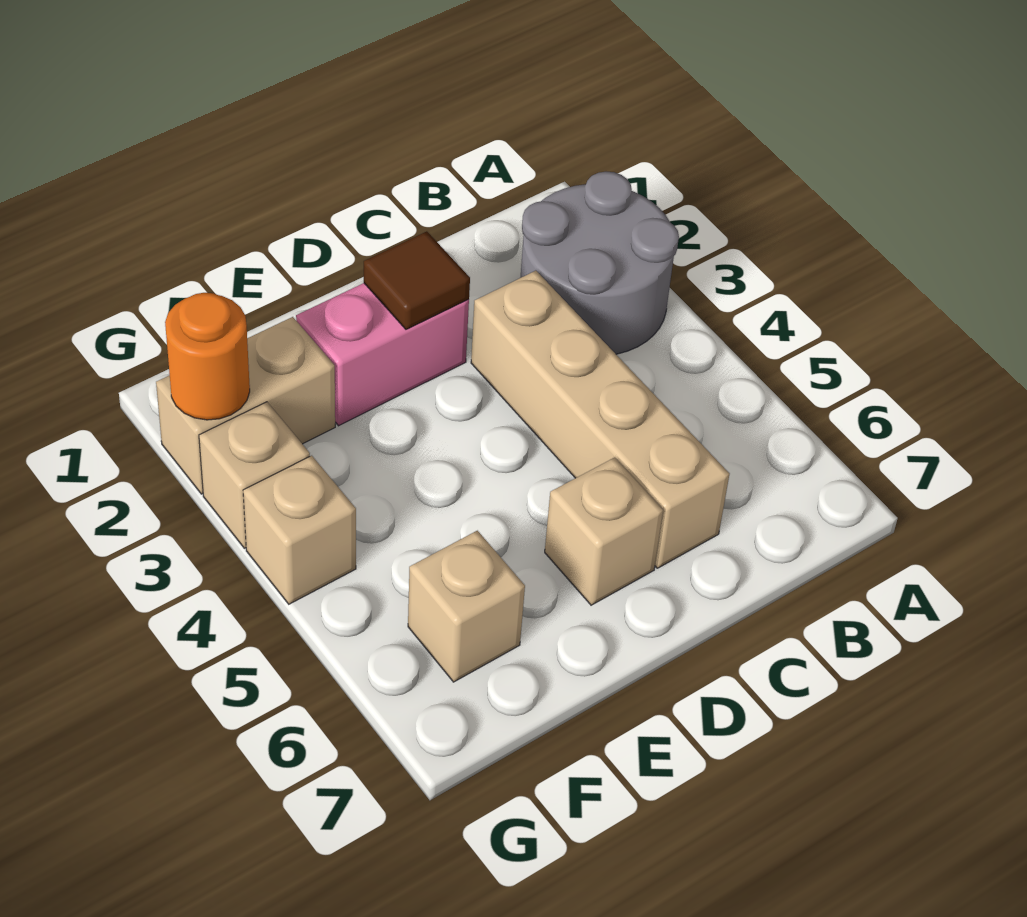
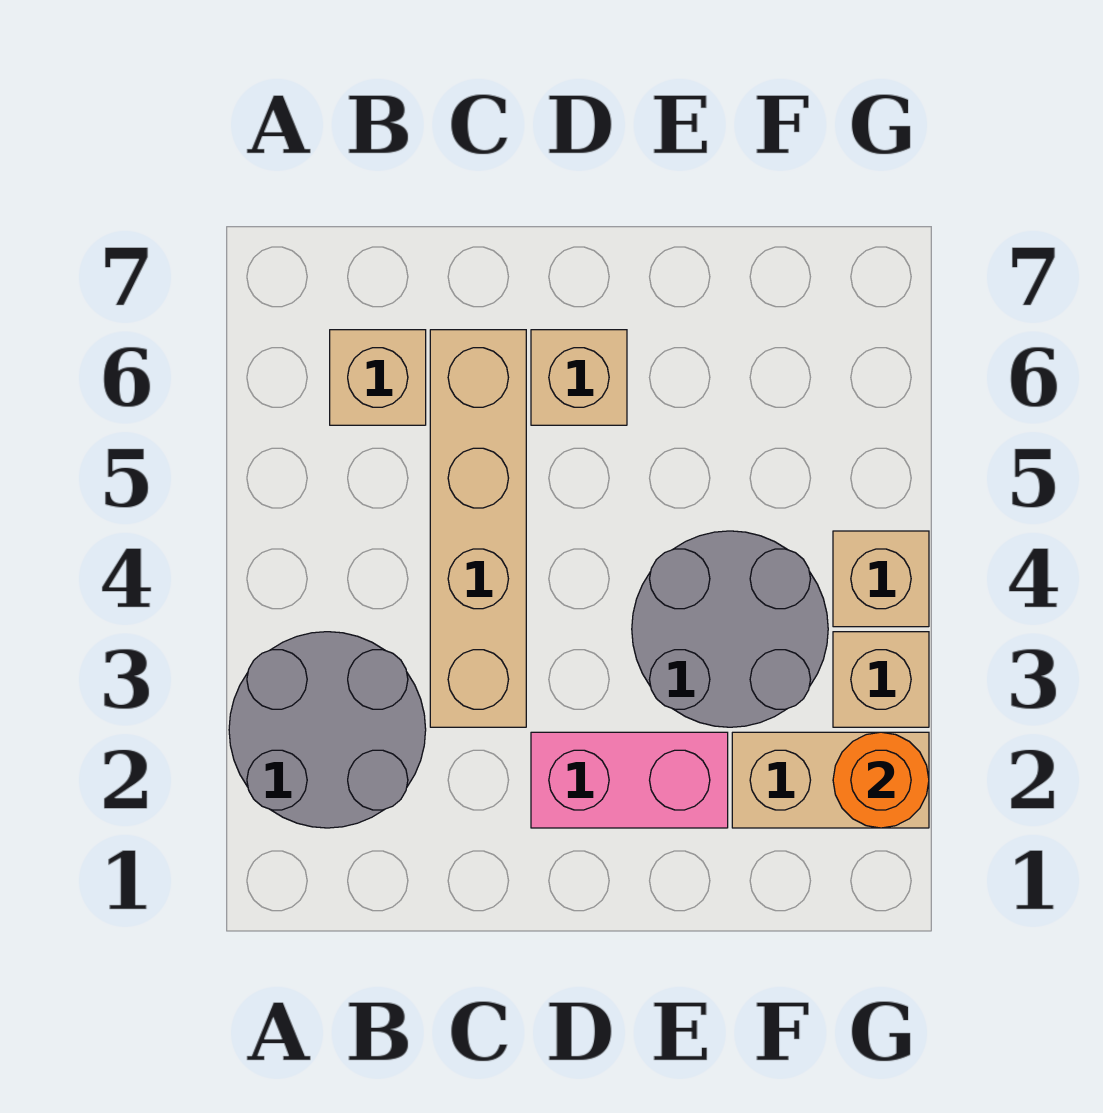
brown 1x1 tile [364,232,470,329] -> none
none -> grey 2x2 round brick [632,531,828,727]
tan 1x1 brick [408,531,525,682] -> tan 1x1 brick moved to [330,330,426,425]

